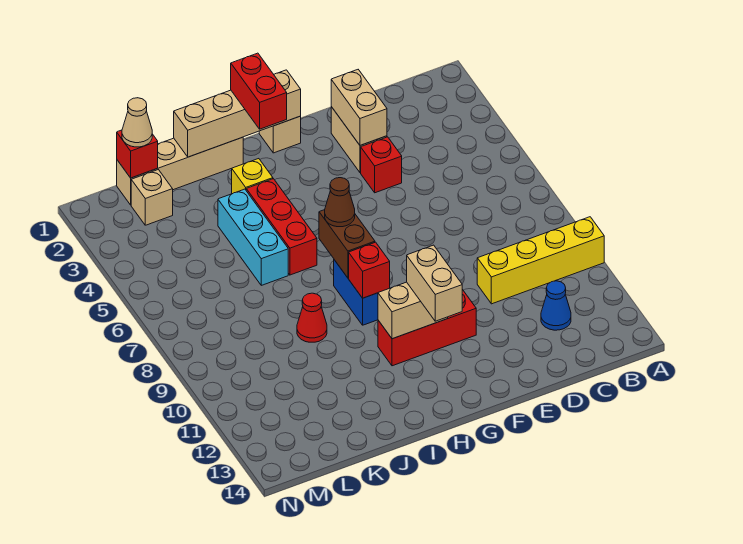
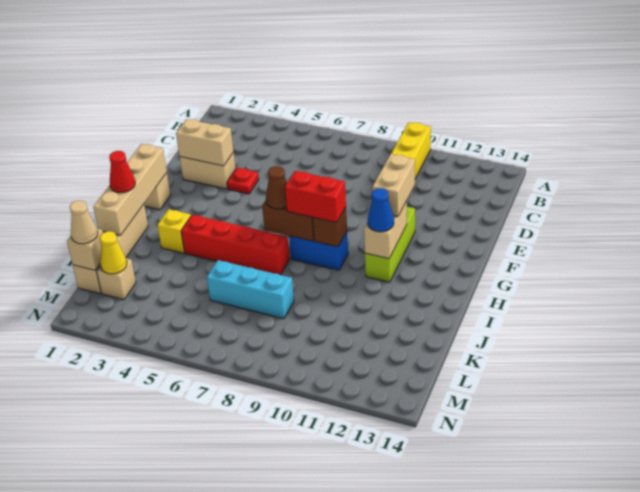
blue 1x1 cone [541,281,571,330] -> blue 1x1 cone moved to [368,188,394,232]
red 1x1 brick [361,137,402,193] -> red 1x1 plate [227,168,259,194]
red 1x3 brick [378,289,476,366] -> lime 1x3 brick [365,207,415,282]
tan 1x2 brick [407,245,462,321] -> tan 1x2 brick turned to [373,154,415,217]
red 1x2 brick [231,53,287,129] -> red 1x2 brick moved to [285,171,346,223]
red 1x1 brick [349,242,390,298] -> brown 1x1 brick [312,207,347,247]
red 1x3 brick [246,179,317,275] -> red 1x4 brick [181,215,290,275]
cyan 1x3 brick [218,189,288,285] -> cyan 1x3 brick moved to [207,260,294,319]
red 1x1 cone [297,293,327,342] -> red 1x1 cone moved to [109,151,135,193]
red 1x1 brick [117,130,158,178] -> tan 1x1 brick [67,229,103,270]
none -> yellow 1x1 cone [100,231,127,274]

